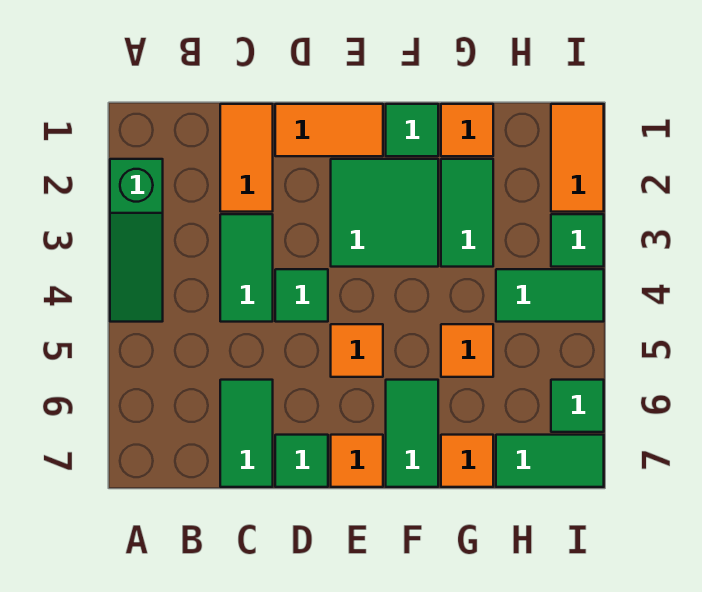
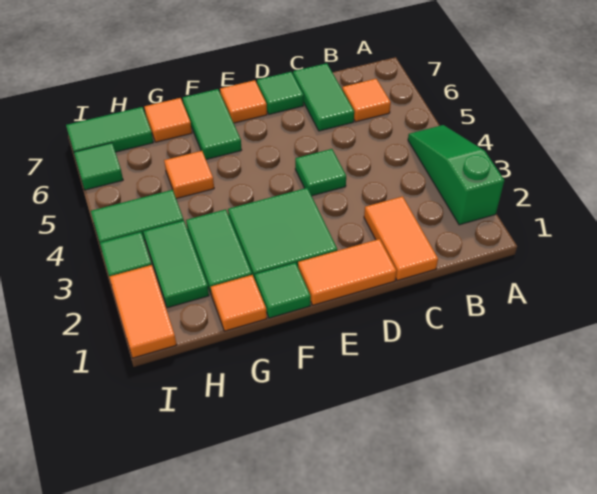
green 1x2 tile [220,214,273,322] -> green 1x2 tile moved to [143,221,209,308]
orange 1x1 tile [331,324,383,377] -> orange 1x1 tile moved to [342,79,391,122]

